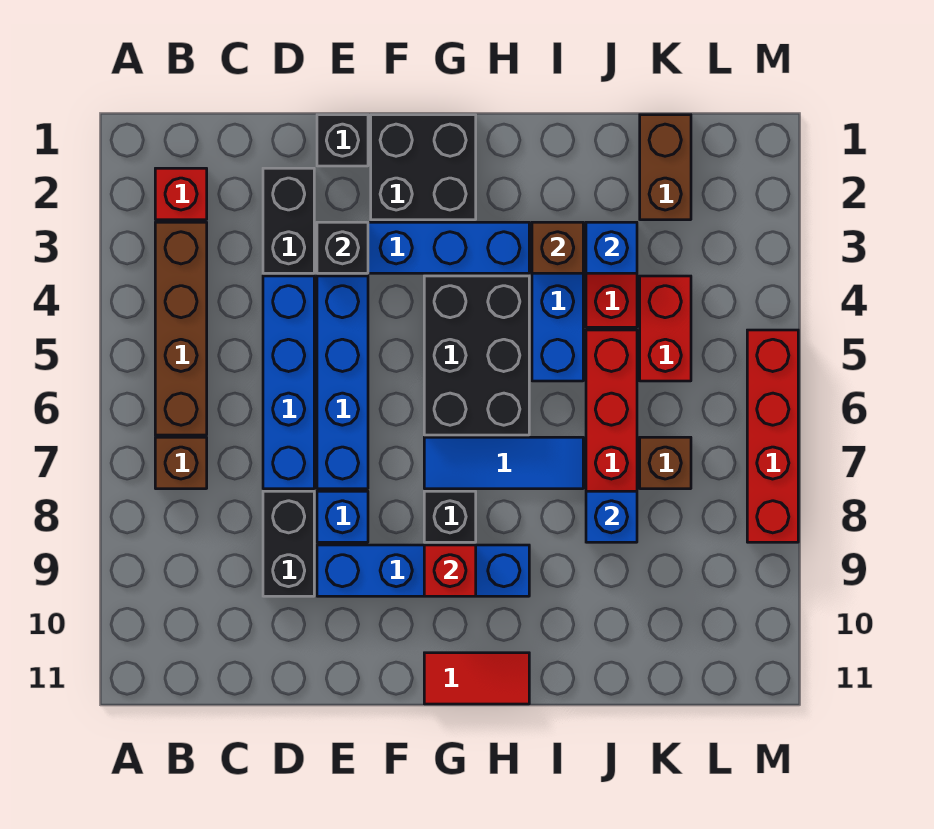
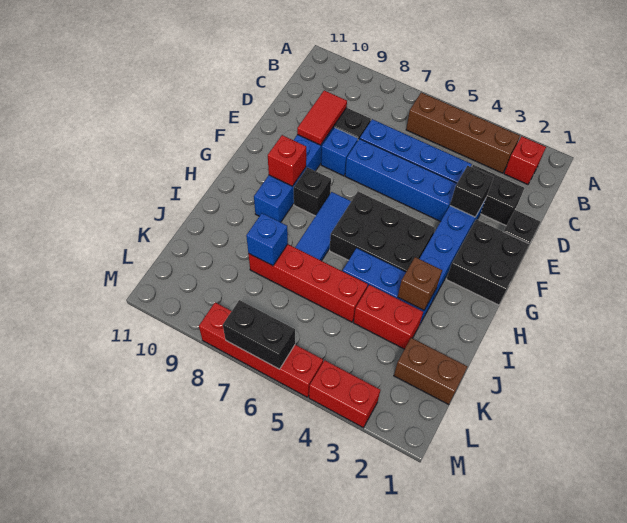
brown 1x1 brick [155,437,207,489] -> none
red 1x2 tile [424,653,529,704] -> red 1x2 tile moved to [297,90,347,145]
blue 1x1 brick [586,222,637,273] -> none
red 1x2 brick [640,276,691,381] -> red 1x2 brick moved to [309,360,380,428]
brown 1x1 brick [640,437,691,489] -> none
none -> black 1x2 brick [223,300,295,369]

